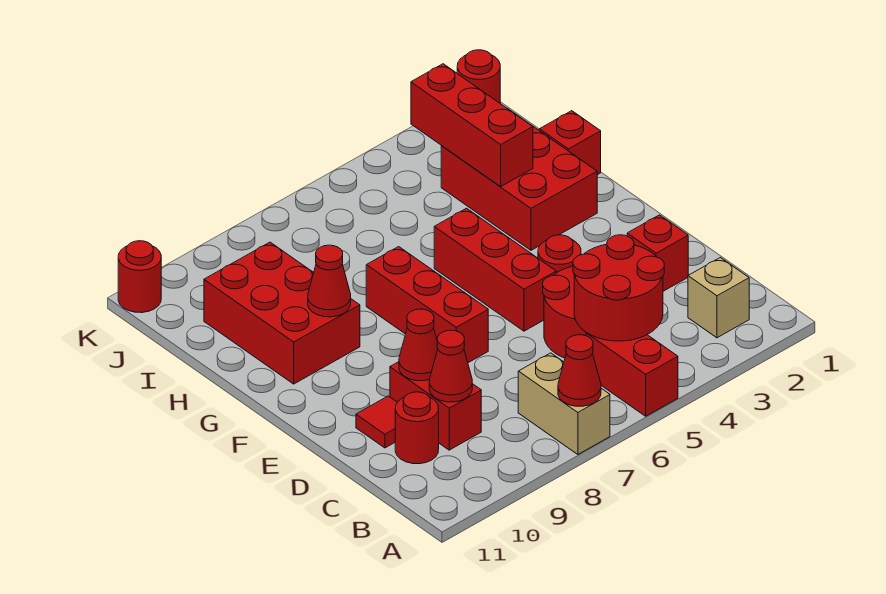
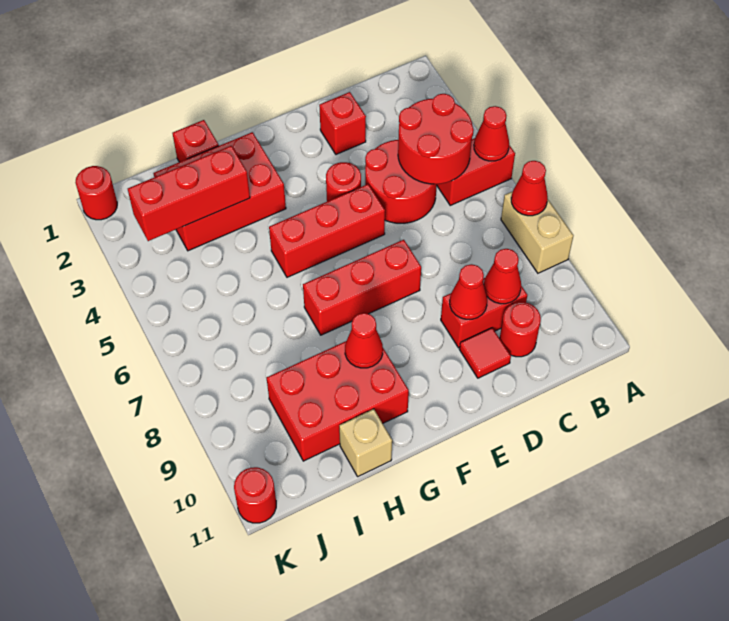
none -> red 1x1 cone [474,106,509,161]
tan 1x2 brick [518,353,610,454] -> tan 1x2 brick turned to [501,192,573,273]
tan 1x1 brick [688,258,749,338] -> tan 1x1 brick moved to [339,409,392,476]

